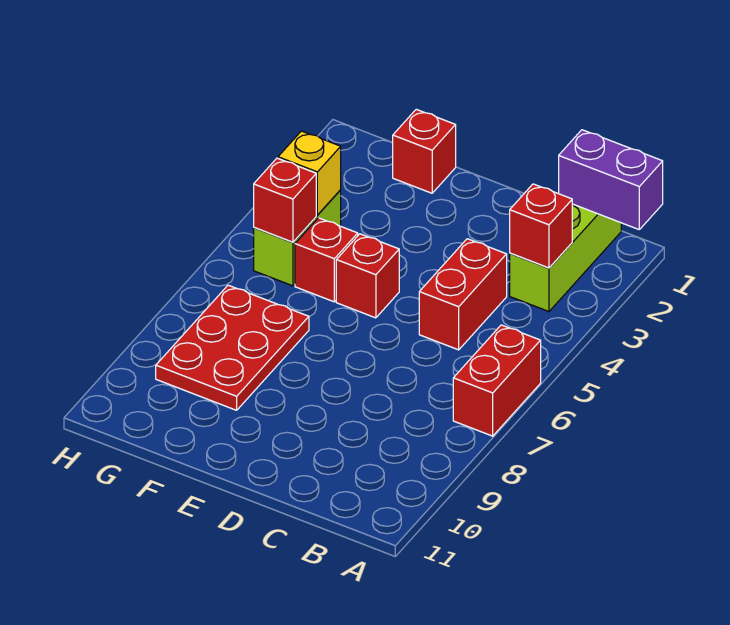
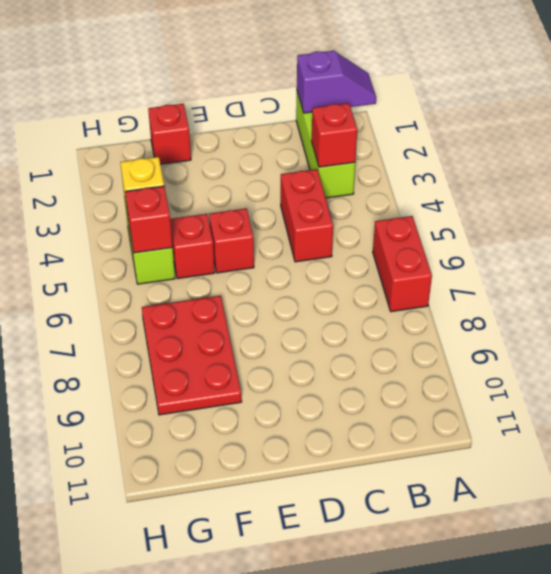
purple 1x2 brick [559,130,663,229] -> purple 1x2 slope [297,51,376,113]

